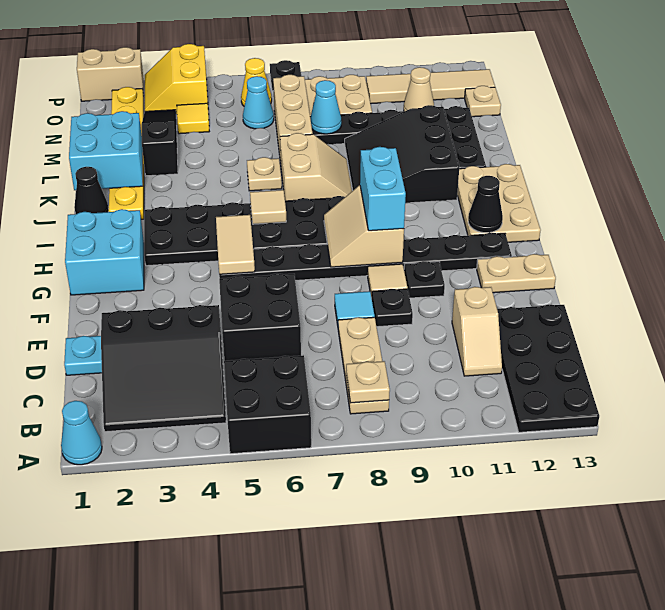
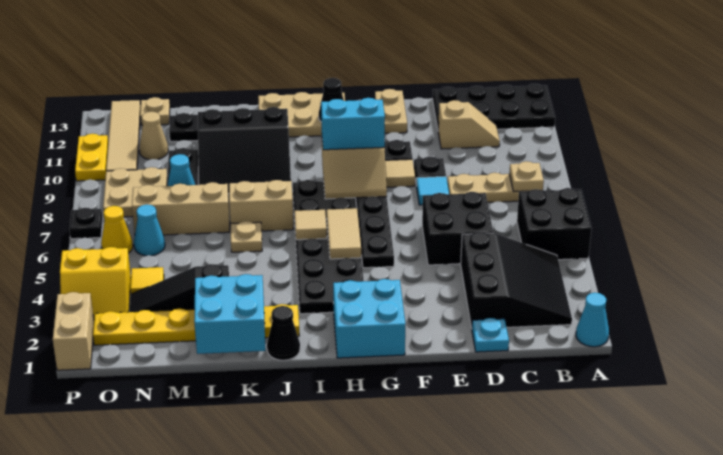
tan 1x2 tile [216,215,255,274] -> tan 1x2 tile turned to [327,208,361,259]
none -> yellow 1x2 plate [75,134,108,181]

